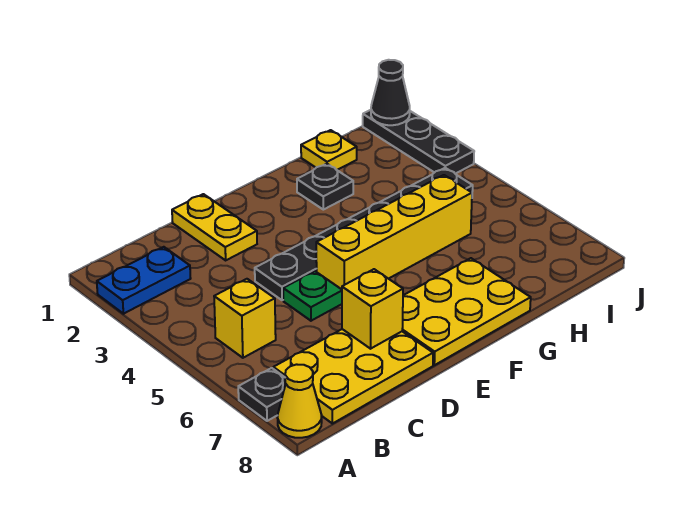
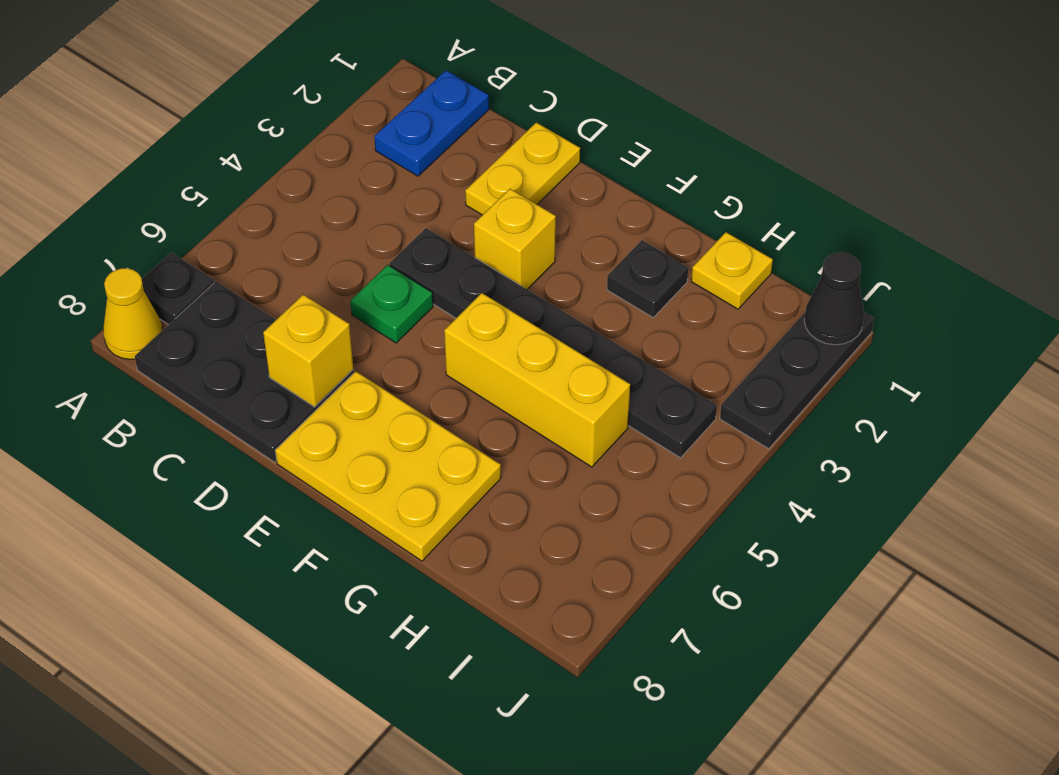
blue 1x2 plate [97,247,191,314] -> blue 1x2 plate turned to [374,70,489,176]
yellow 1x1 brick [214,279,276,358] -> yellow 1x1 brick moved to [474,189,556,289]
yellow 2x3 plate [273,329,433,424] -> black 2x3 plate [135,281,354,462]
yellow 1x4 brick [316,175,472,289] -> yellow 1x3 brick [444,293,630,467]

